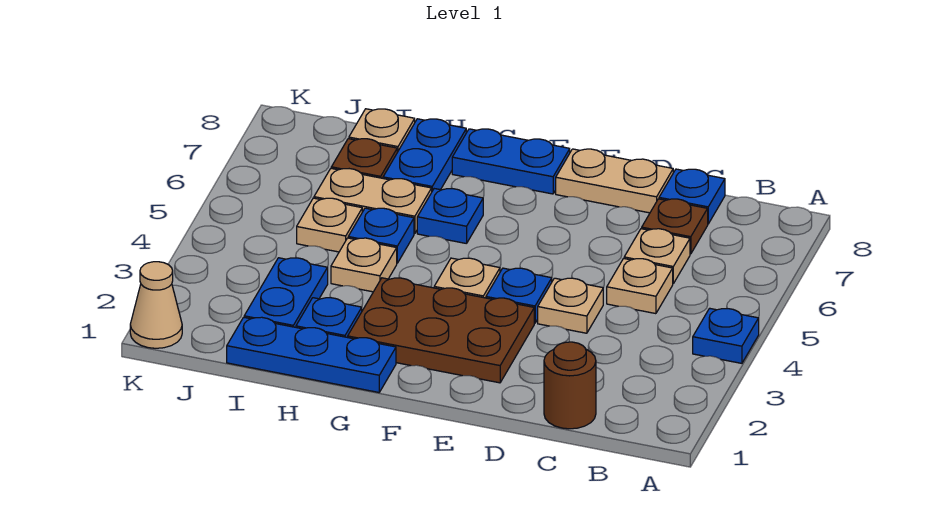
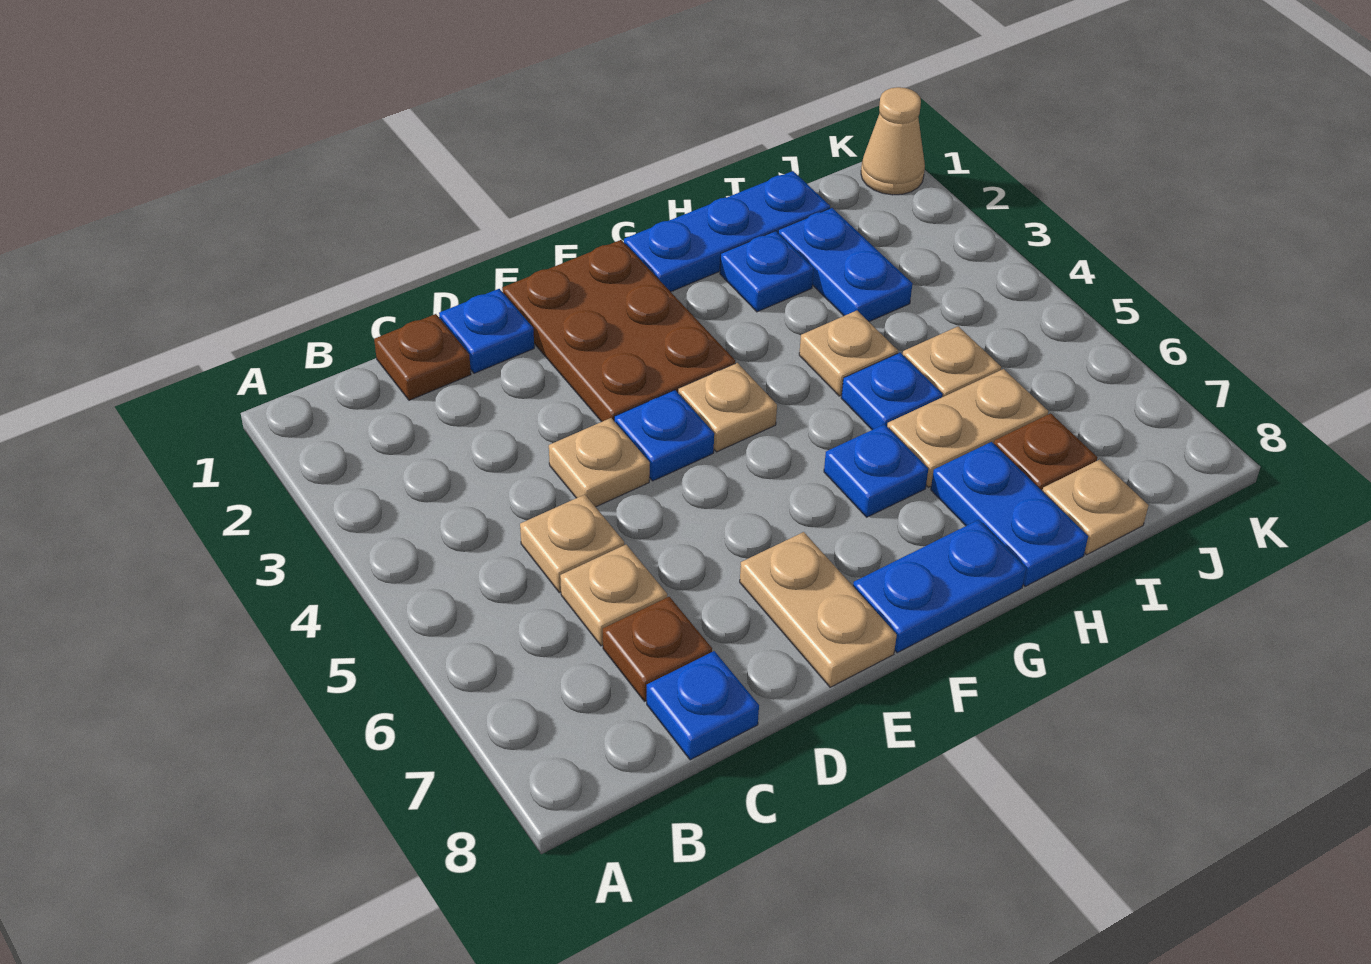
blue 1x1 plate [693,308,759,363] -> blue 1x1 plate moved to [439,289,534,373]
brown 1x1 round brick [544,342,596,429] -> brown 1x1 plate [374,314,471,400]
tan 1x2 plate [556,149,673,213] -> tan 1x2 plate turned to [740,532,897,687]
brown 2x3 plate [348,278,534,383] -> brown 2x3 plate turned to [502,240,735,422]

